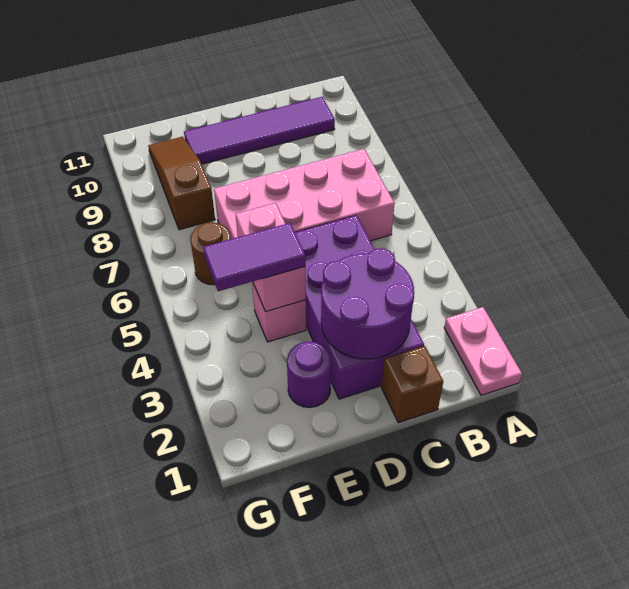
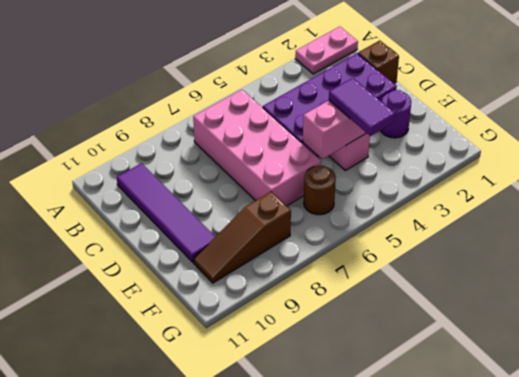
purple 2x2 round brick [321,248,414,359] -> none

